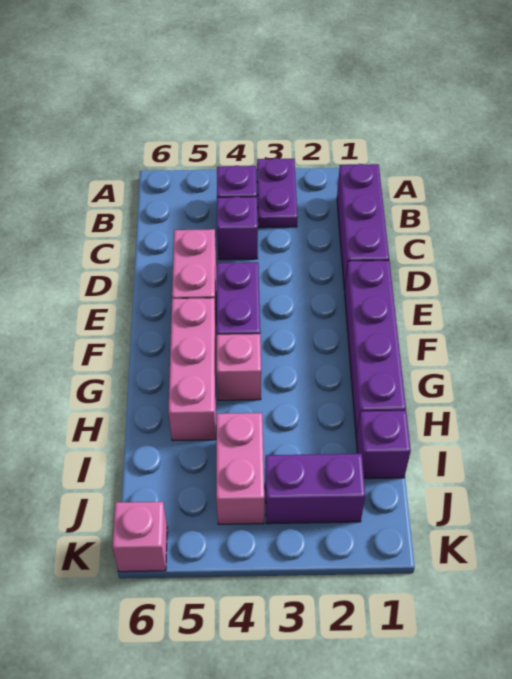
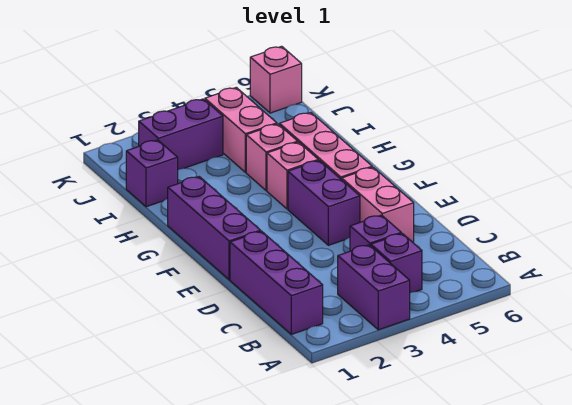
purple 1x2 plate [257,158,297,228] -> purple 1x2 brick [338,245,410,330]
purple 1x4 brick [345,260,406,437] -> purple 1x3 brick [168,177,261,280]
none -> pink 1x1 brick [246,124,298,191]

